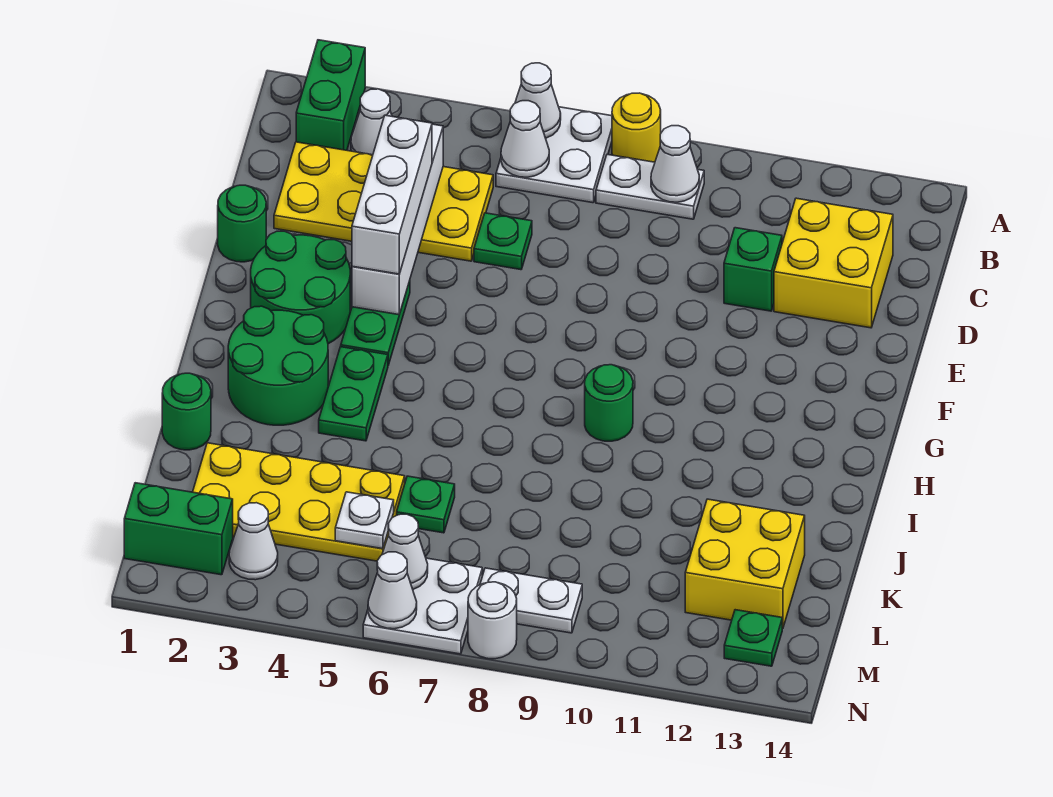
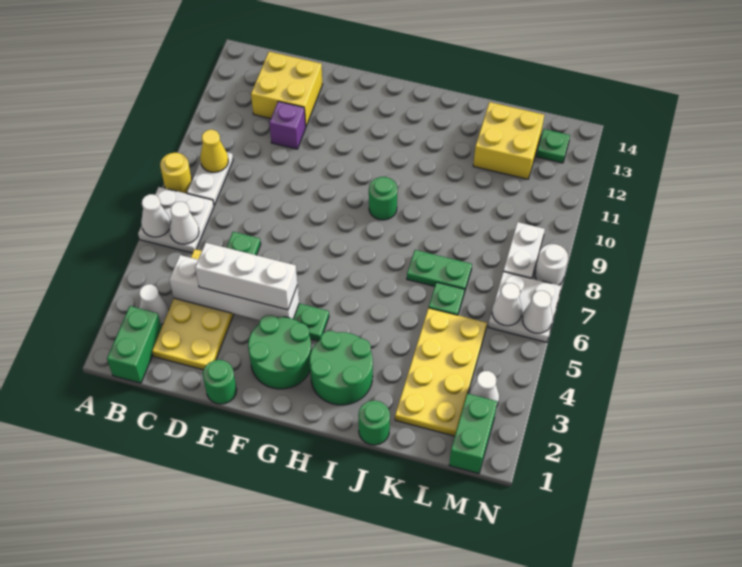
green 1x2 brick [296,40,365,150] -> green 1x2 brick turned to [107,306,162,383]
white 1x1 cone [651,126,699,202] -> yellow 1x1 cone [200,130,228,172]
green 1x1 brick [724,228,782,311] -> purple 1x1 brick [269,101,306,149]
green 1x2 plate [319,347,388,441] -> green 1x2 plate moved to [407,250,472,293]
white 1x1 plate [335,492,394,549] -> none

